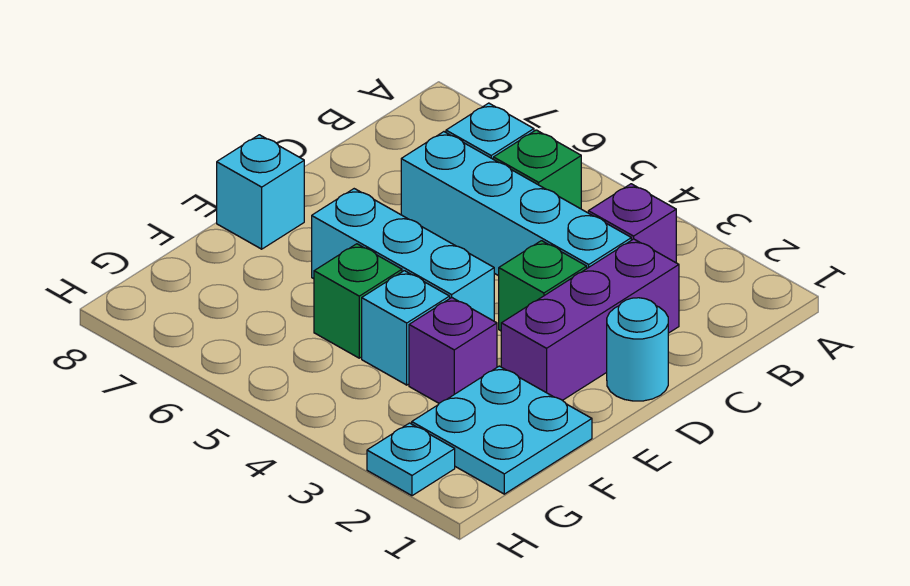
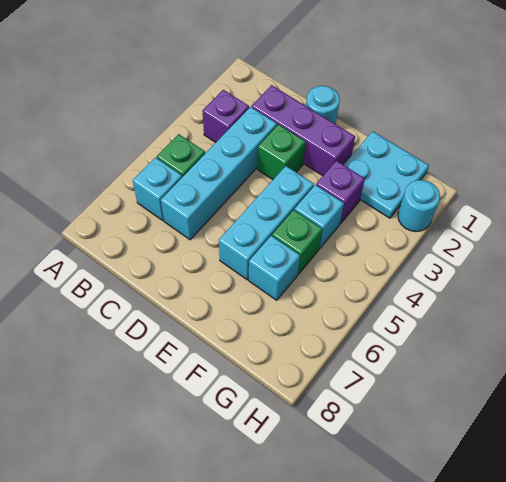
cyan 1x1 brick [217,135,304,249] -> cyan 1x1 brick moved to [249,236,300,300]
cyan 1x1 plate [367,423,455,496] -> cyan 1x1 round brick [398,180,440,232]

